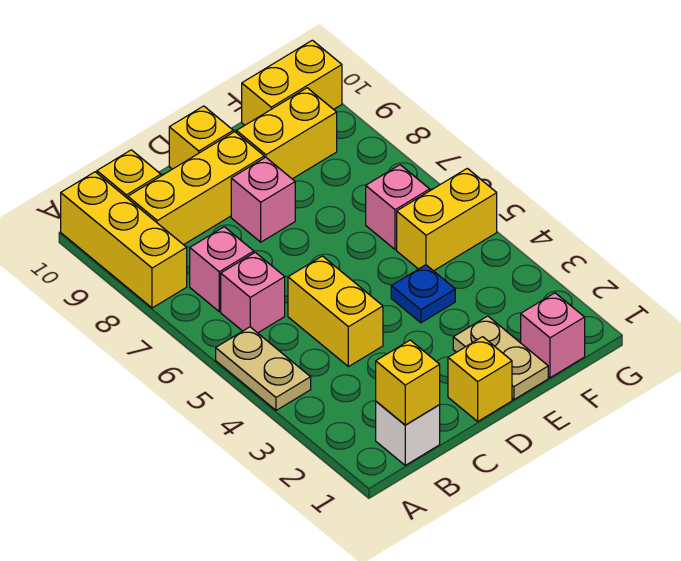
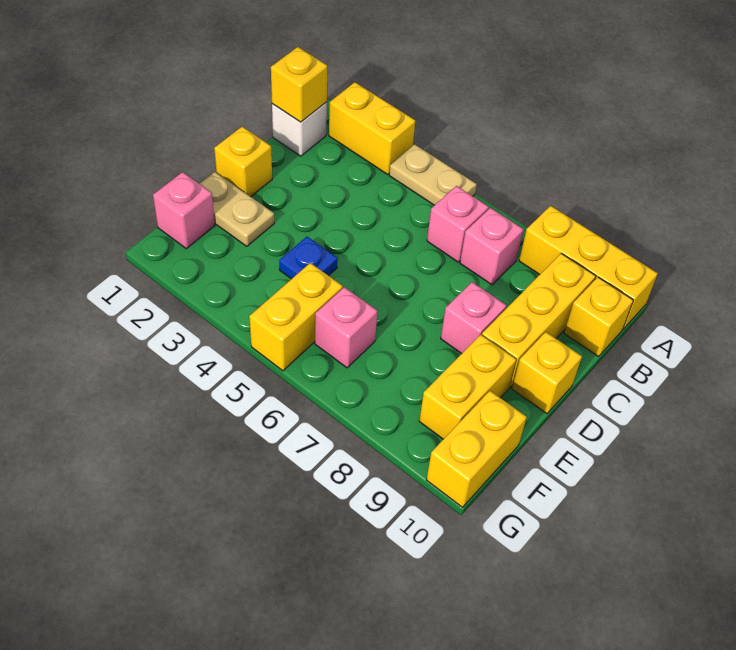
yellow 1x2 brick [288,256,383,367] -> yellow 1x2 brick moved to [329,82,415,175]

